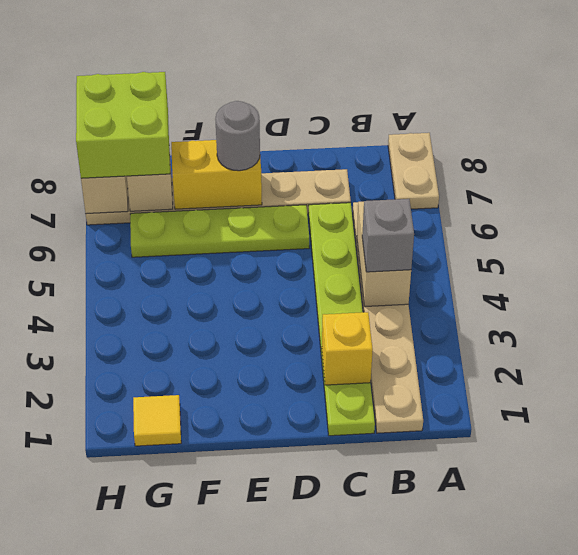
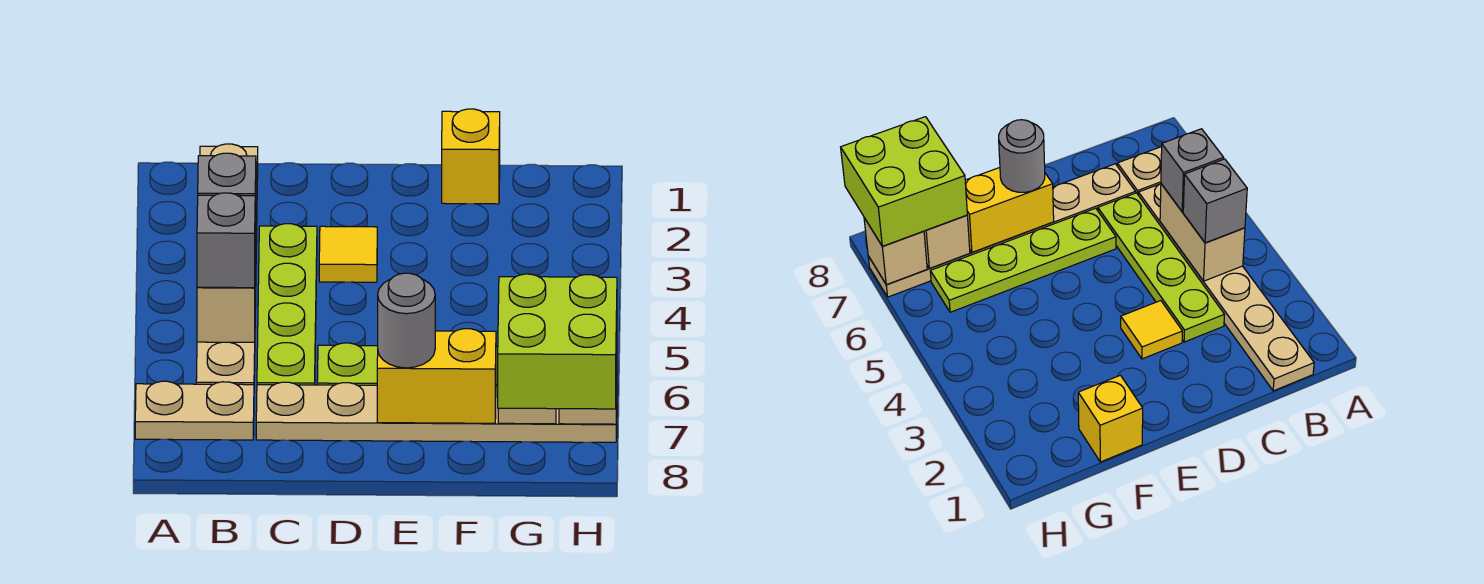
tan 1x2 plate [388,133,439,209] -> tan 1x2 plate turned to [135,381,254,440]
none -> grey 1x1 brick [197,193,255,288]
lime 1x6 plate [308,203,375,436] -> lime 1x4 plate [257,224,317,385]
yellow 1x1 brick [322,312,373,385] -> yellow 1x1 brick moved to [442,109,500,204]
yellow 1x1 tile [133,395,181,446] -> yellow 1x1 tile moved to [319,226,377,282]

